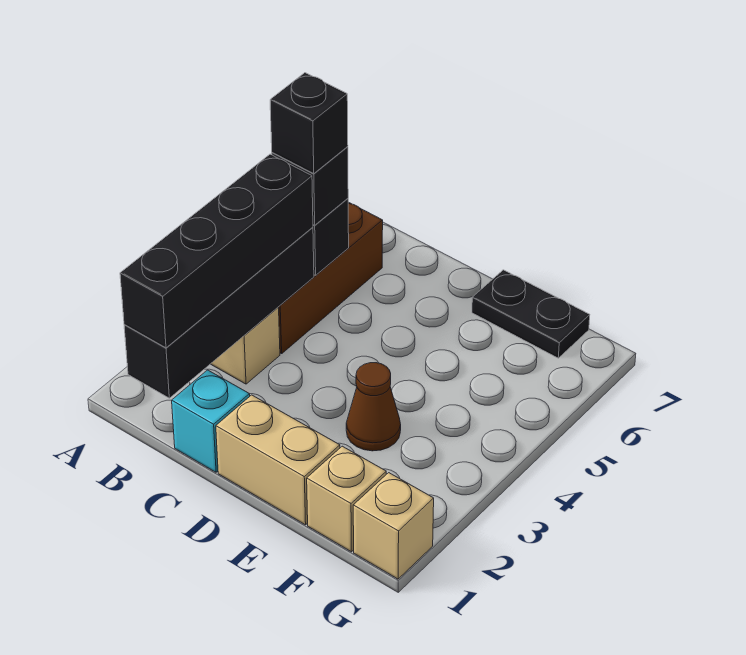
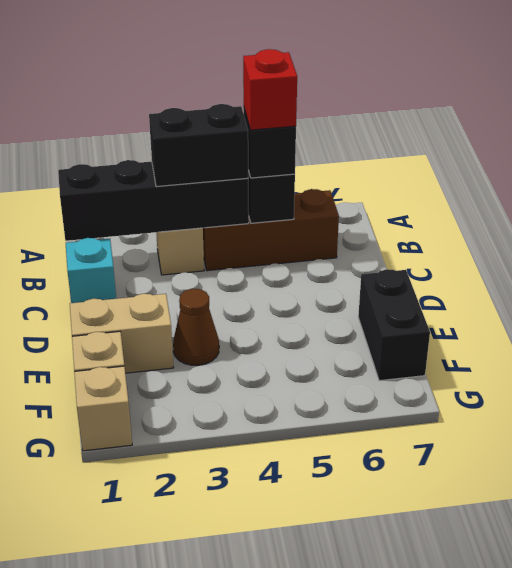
black 1x4 brick [120,154,313,348] -> black 1x2 brick [149,104,248,187]
black 1x1 brick [270,73,348,174] -> red 1x1 brick [243,49,297,130]
tan 1x2 brick [216,395,340,525] -> tan 1x2 brick turned to [70,294,174,373]
black 1x2 plate [472,270,590,358] -> black 1x2 brick [358,269,430,381]

